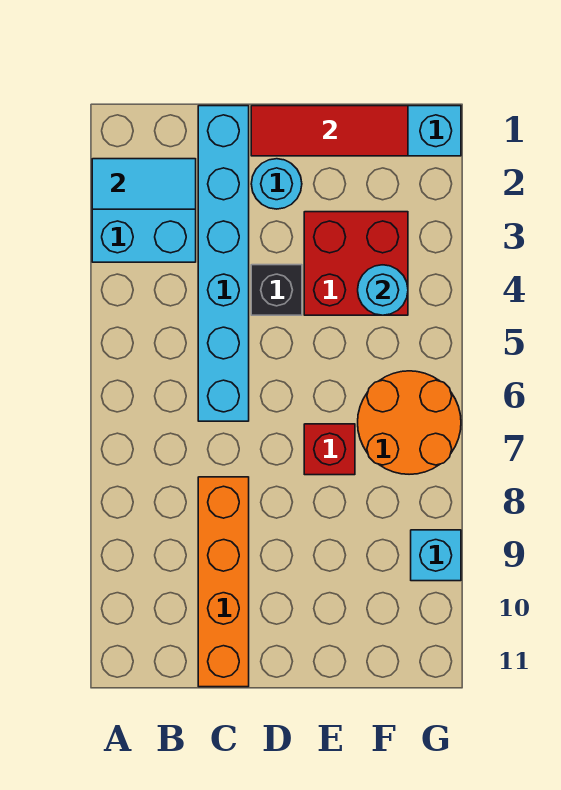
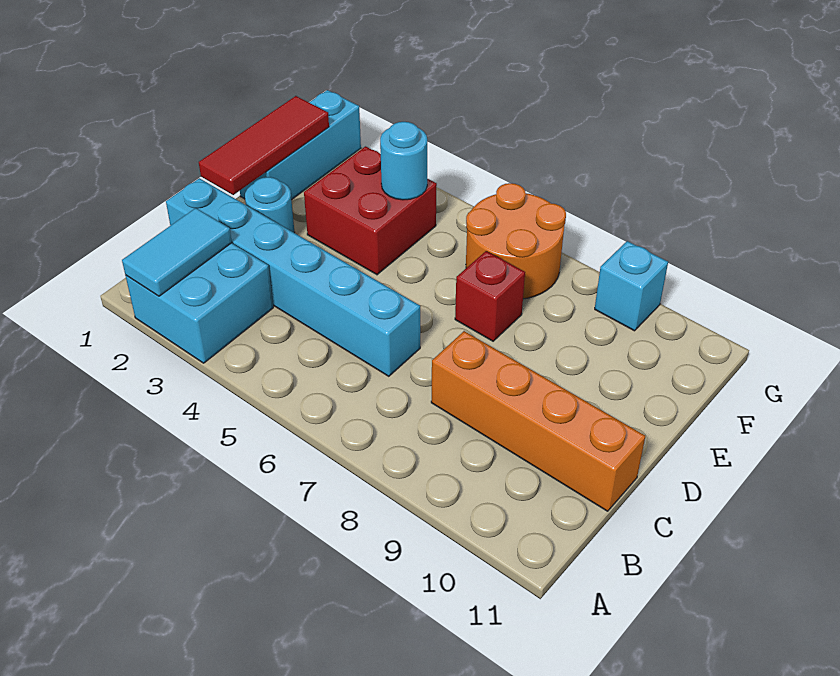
black 1x1 brick [251,265,302,315] -> none

